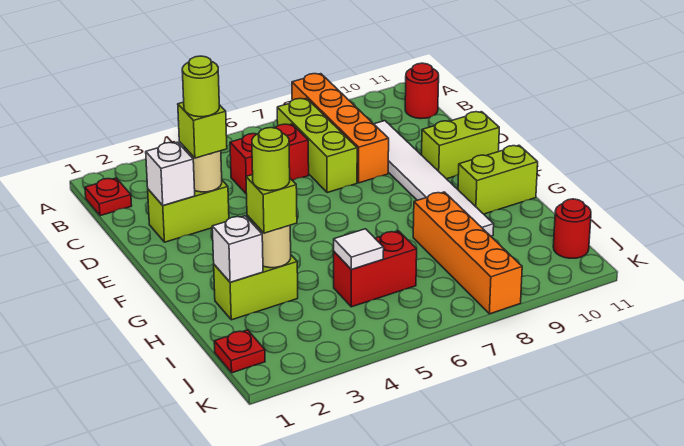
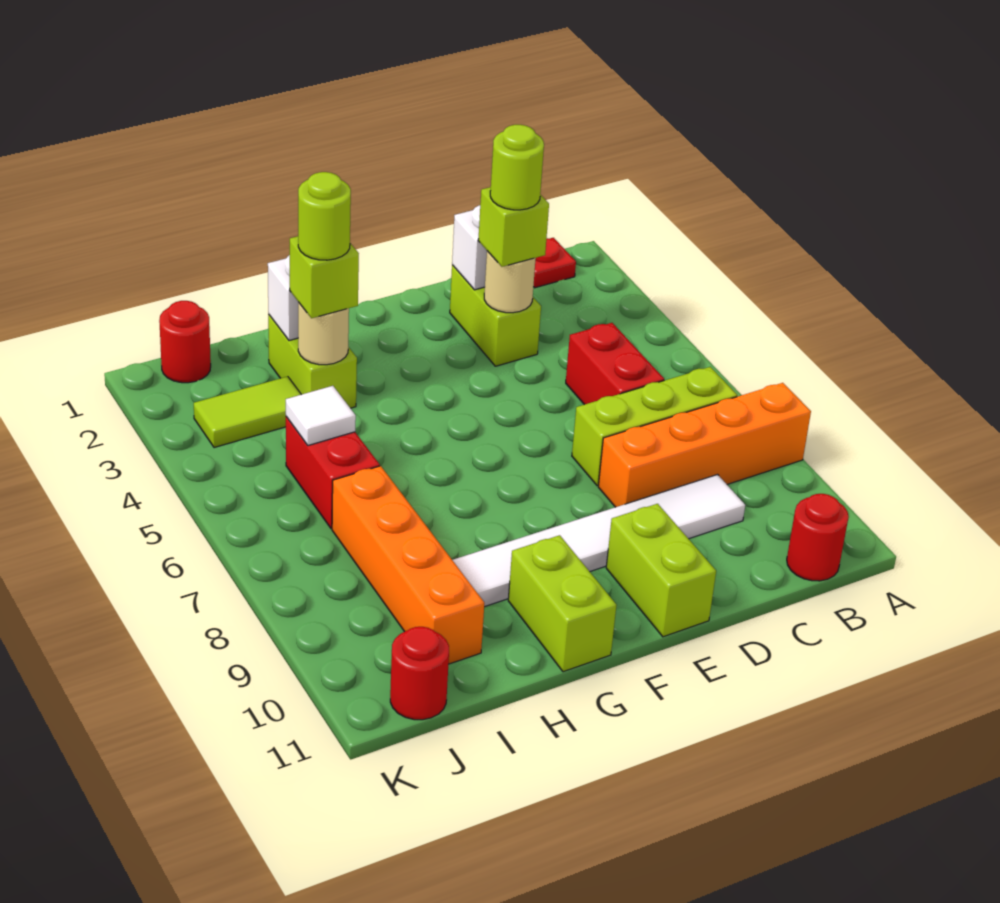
orange 1x4 brick [413,192,522,314] -> orange 1x4 brick turned to [332,466,484,664]
none -> lime 1x2 tile [194,376,301,448]
red 1x1 plate [214,330,265,373] -> red 1x1 round brick [159,301,211,383]

